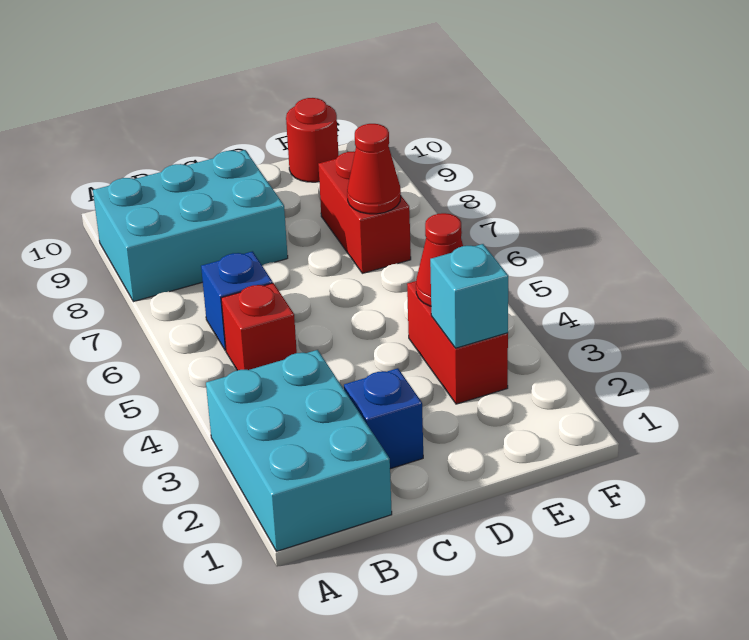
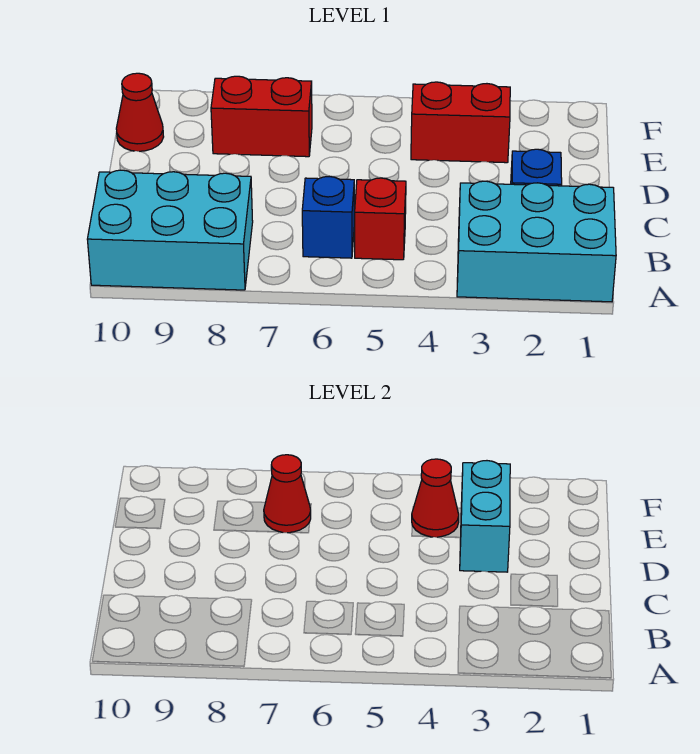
cyan 2x3 brick [93,150,288,302] -> cyan 2x3 brick turned to [87,170,253,290]
cyan 1x1 brick [430,244,508,348] -> cyan 1x2 brick [460,461,510,572]
red 1x1 round brick [286,98,339,182] -> red 1x1 cone [116,73,164,151]

